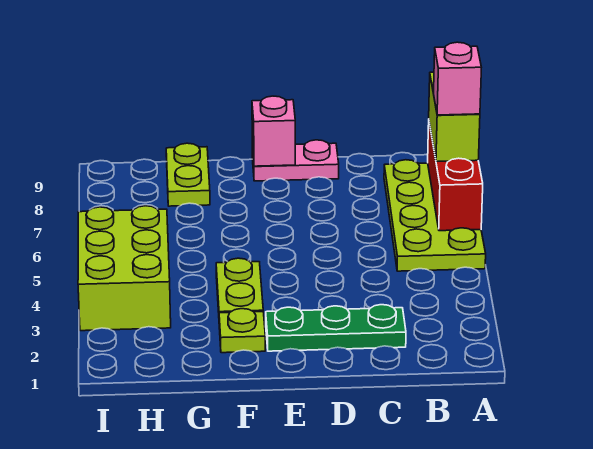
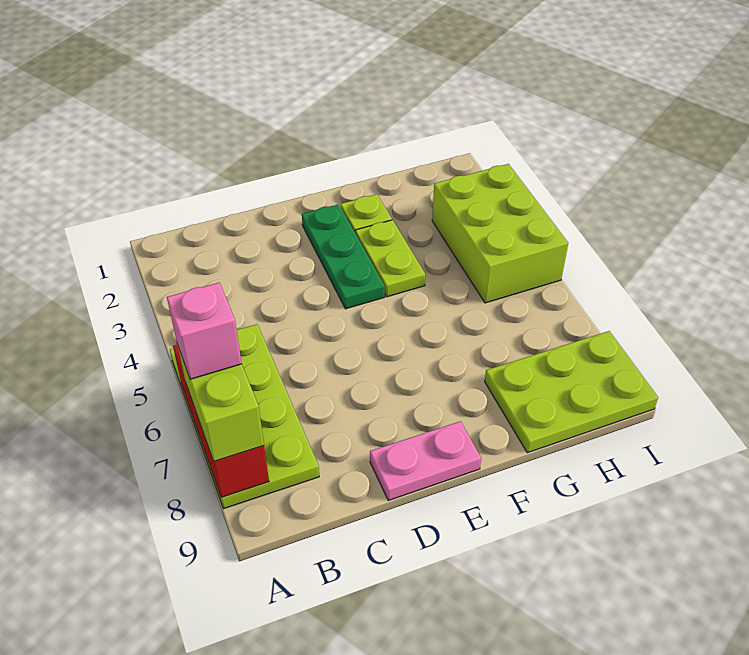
green 1x3 plate [266,305,406,351] -> green 1x3 plate turned to [302,204,385,309]
pink 1x1 brick [252,96,295,166] -> none
lime 1x2 plate [166,143,210,206] -> lime 2x3 plate [485,331,658,453]

